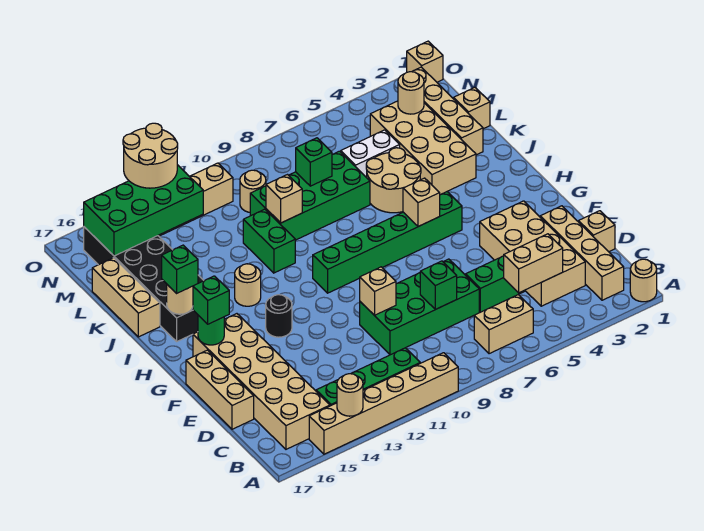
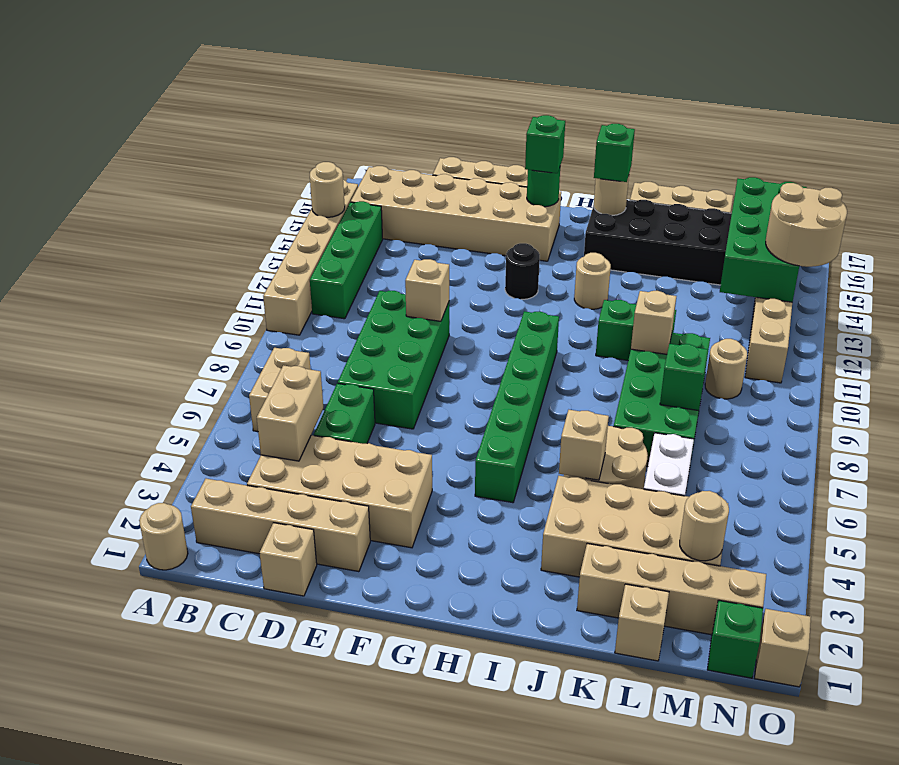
green 1x1 brick [420,261,457,309] -> green 1x1 brick moved to [707,600,763,678]
tan 1x1 brick [403,178,440,227] -> tan 1x1 brick moved to [559,410,609,480]

